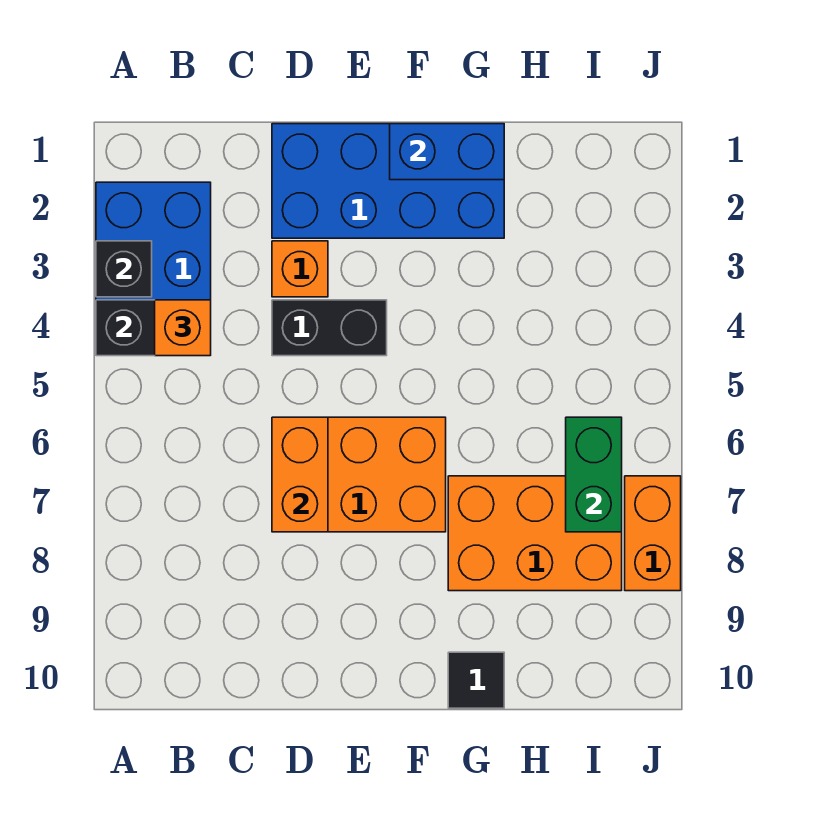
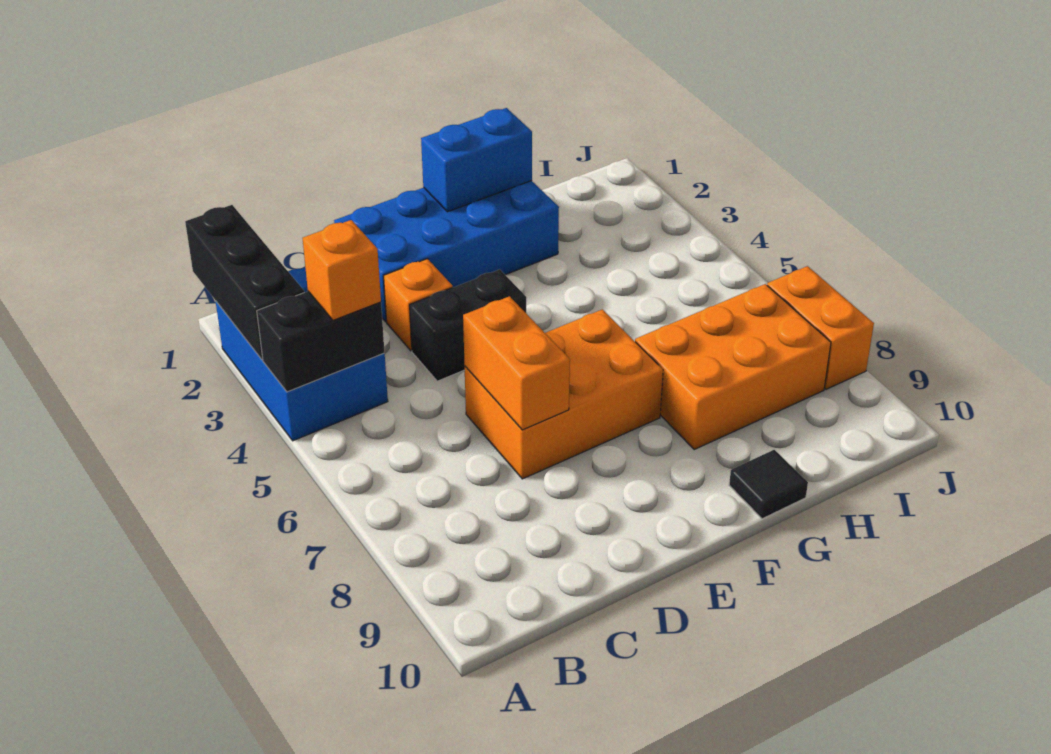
black 1x1 brick [96,241,152,297] -> black 1x3 brick [185,205,304,360]
green 1x2 brick [566,417,622,532] -> none

